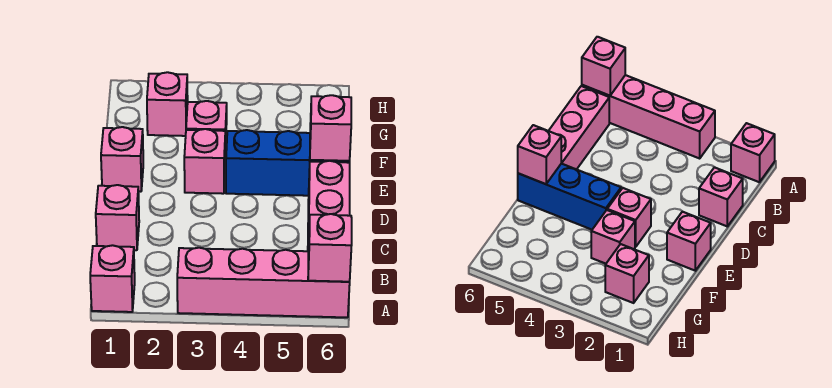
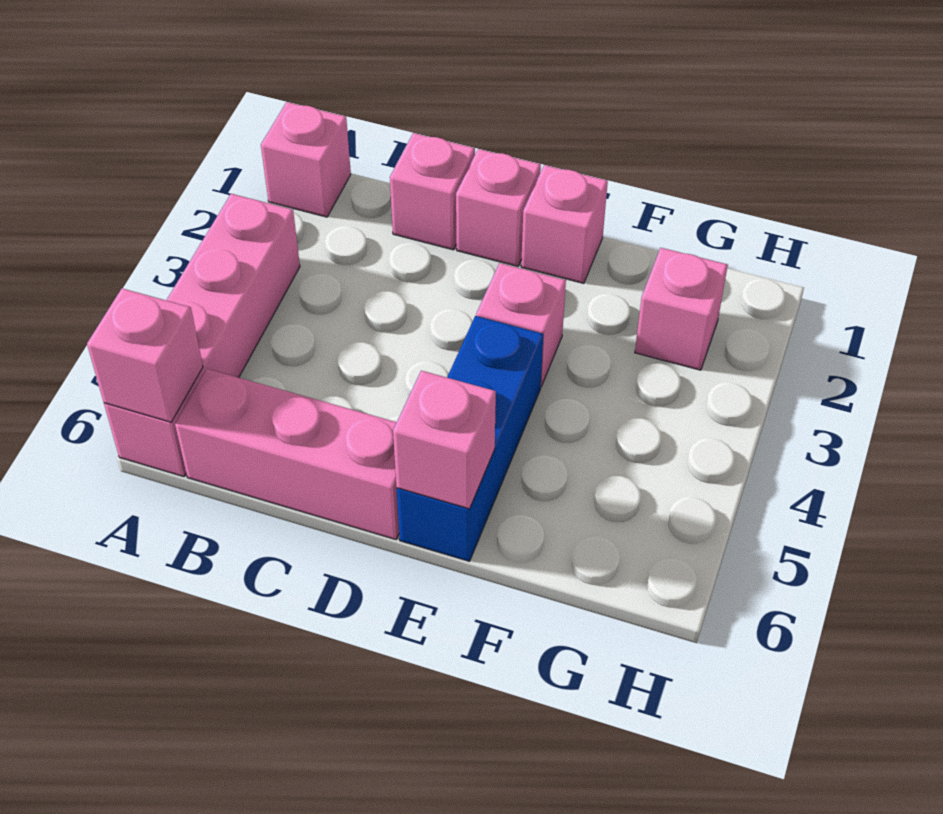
pink 1x1 brick [186,101,227,159] -> pink 1x1 brick moved to [456,149,541,266]

